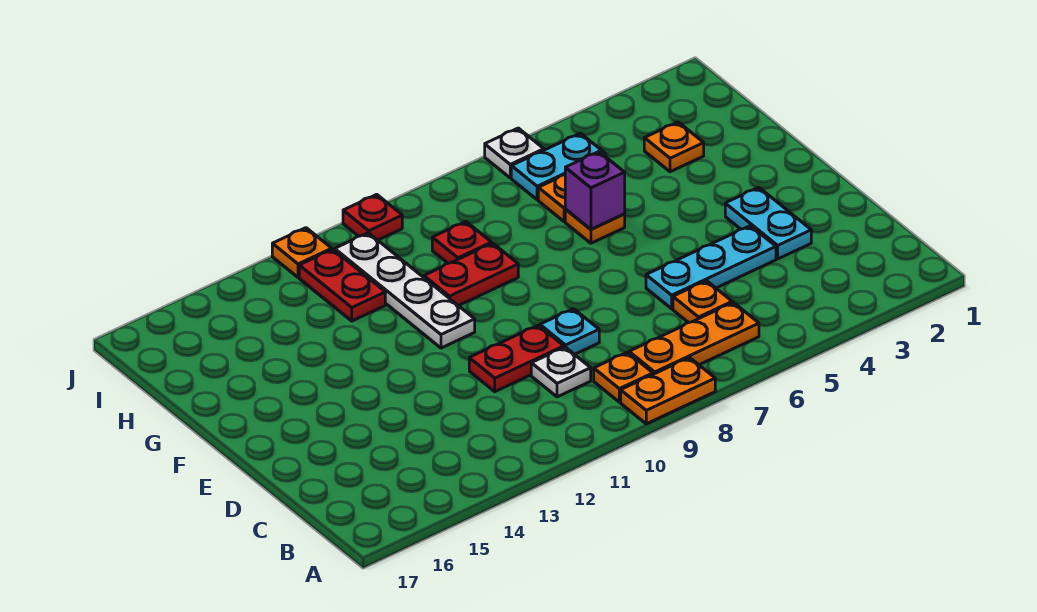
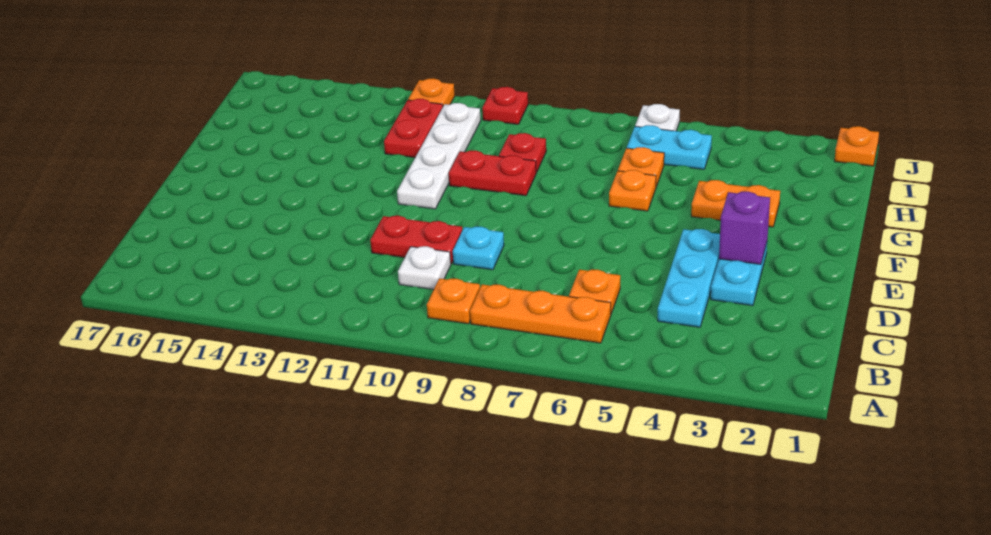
orange 1x2 plate [621,358,715,424] -> orange 1x2 plate moved to [691,180,780,227]
cyan 1x3 plate [646,226,776,309] -> cyan 1x3 plate turned to [658,229,720,327]
purple 1x1 brick [565,152,625,229] -> purple 1x1 brick moved to [719,192,770,264]
orange 1x1 plate [644,122,704,172] -> orange 1x1 plate moved to [835,126,879,166]

